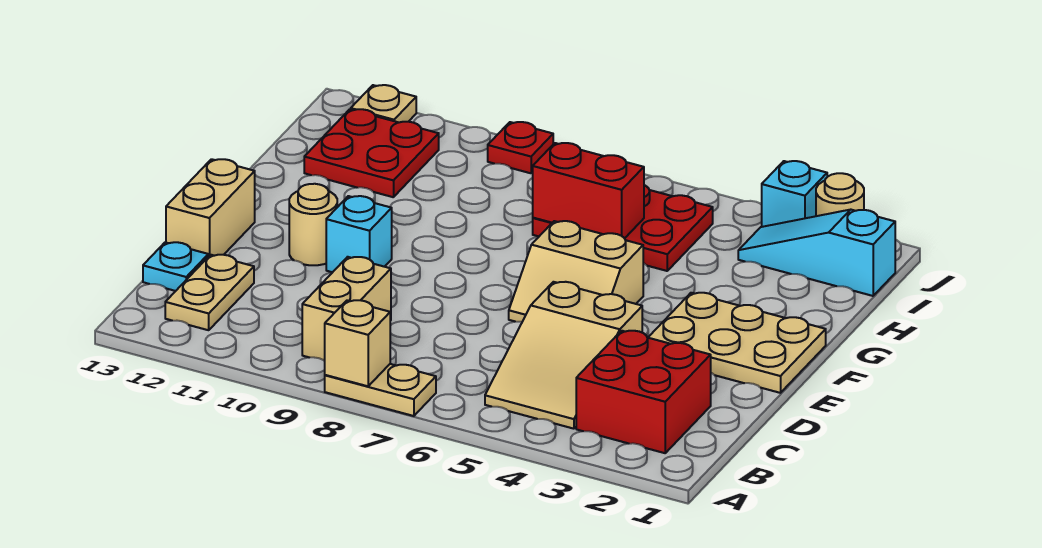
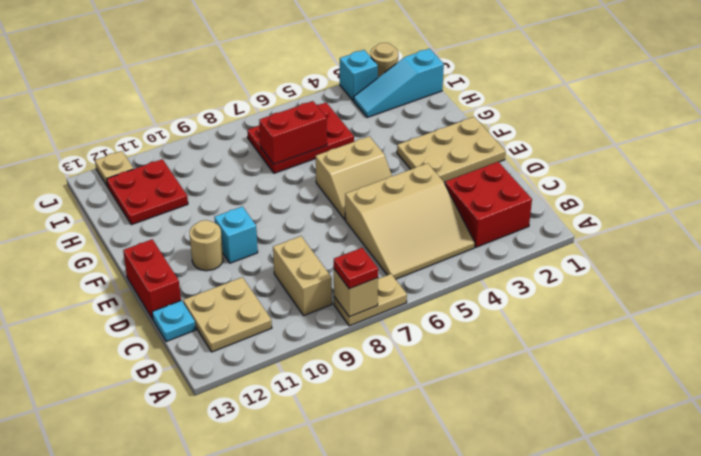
tan 2x3 slope [485,282,642,429] -> tan 3x3 slope [345,163,475,279]
tan 1x2 plate [165,255,254,330] -> tan 2x2 plate [183,277,272,352]
tan 1x2 brick [166,159,255,257] -> red 1x2 brick [123,239,181,319]
red 1x1 plate [488,122,553,173] -> red 1x1 plate moved to [334,248,378,289]

